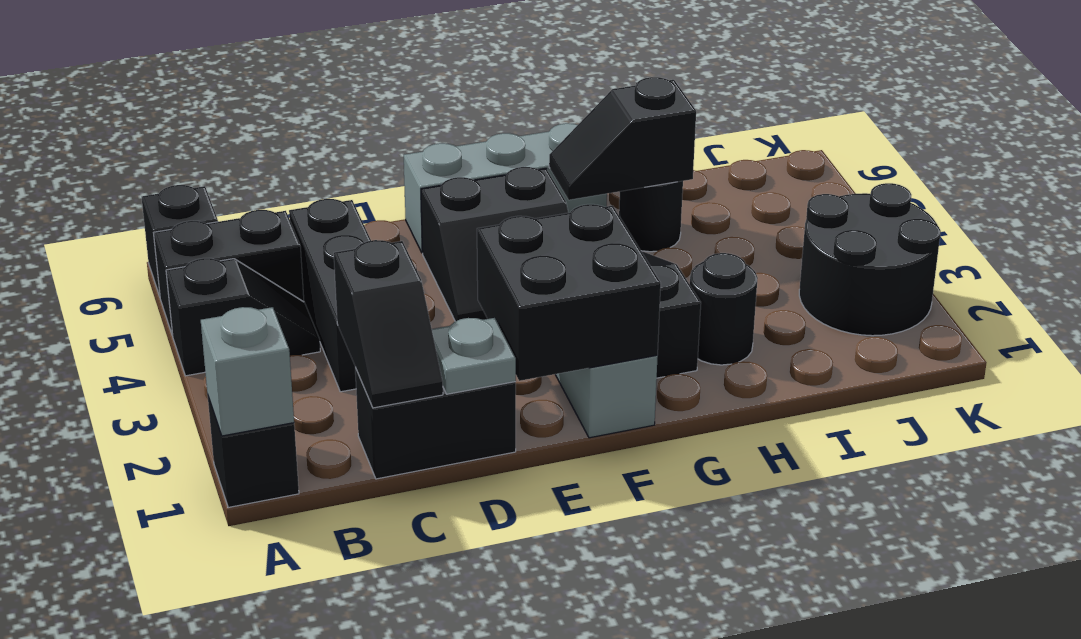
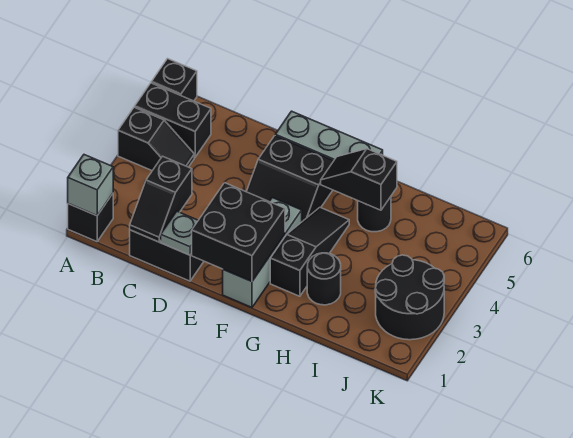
black 1x3 brick [289,199,371,392] -> none

